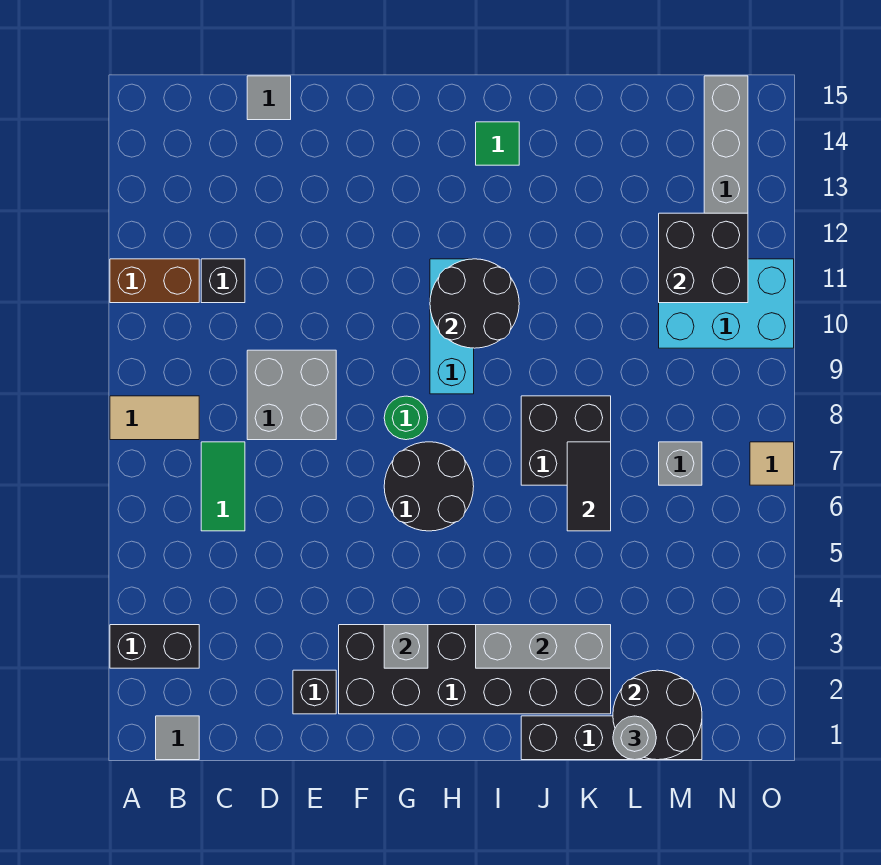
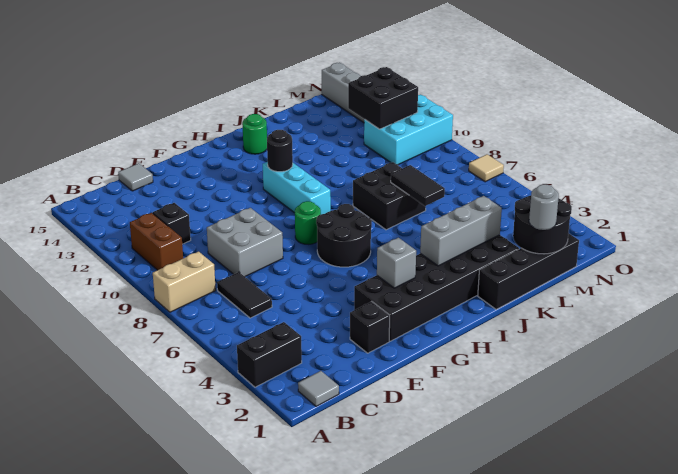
tan 1x2 tile [110,396,199,440] -> tan 1x2 brick [153,252,216,312]
brown 1x2 brick [110,259,199,303] -> brown 1x2 brick turned to [130,213,183,270]
green 1x2 tile [201,442,245,531] -> black 1x2 tile [217,272,272,318]
black 2x2 round brick [430,259,519,348] -> black 1x1 round brick [267,130,293,172]
green 1x1 tile [476,122,519,165] -> green 1x1 round brick [242,114,267,154]
grey 1x1 brick [659,442,702,485] -> none

